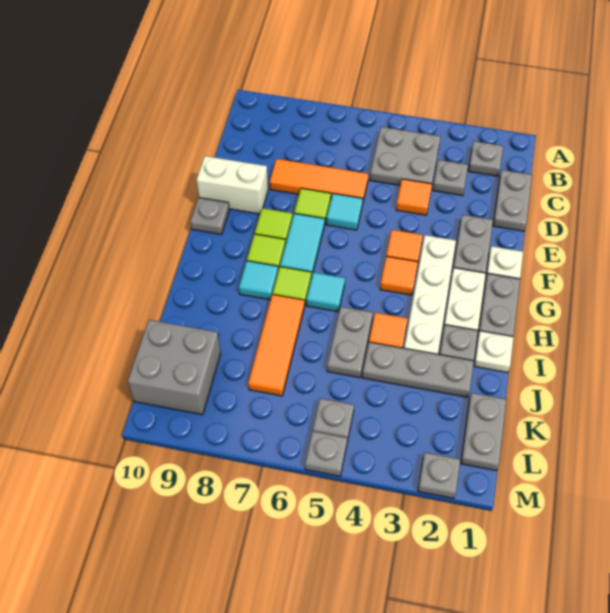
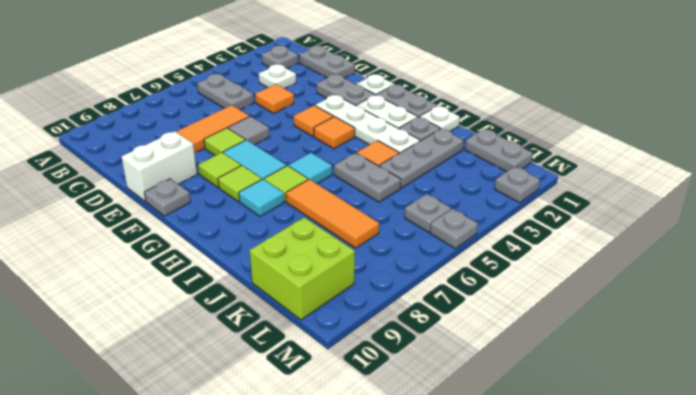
grey 2x2 plate [370,127,441,185] -> grey 1x2 plate [197,74,254,110]
grey 1x1 plate [433,160,468,196] -> white 1x1 plate [259,64,296,89]
cyan 1x1 tile [326,193,363,230] -> grey 1x1 tile [228,116,269,145]
grey 2x2 brick [128,320,221,415] -> lime 2x2 brick [250,217,355,320]

